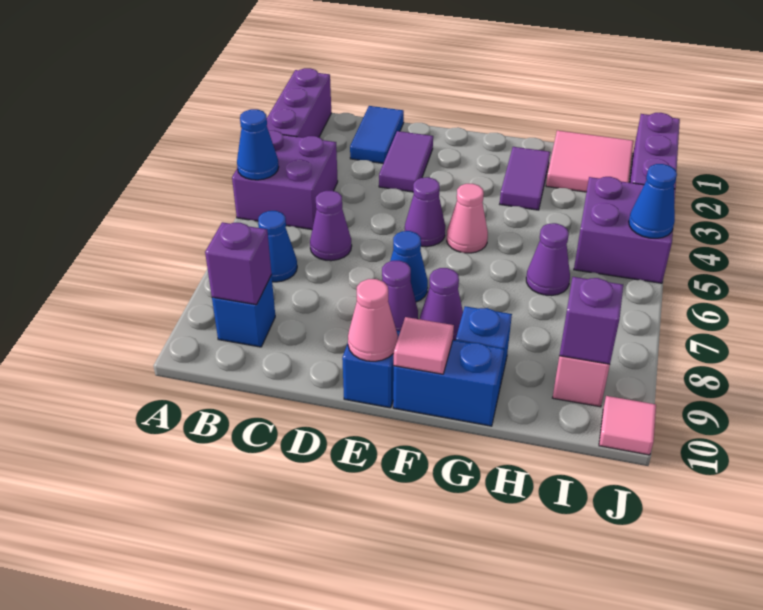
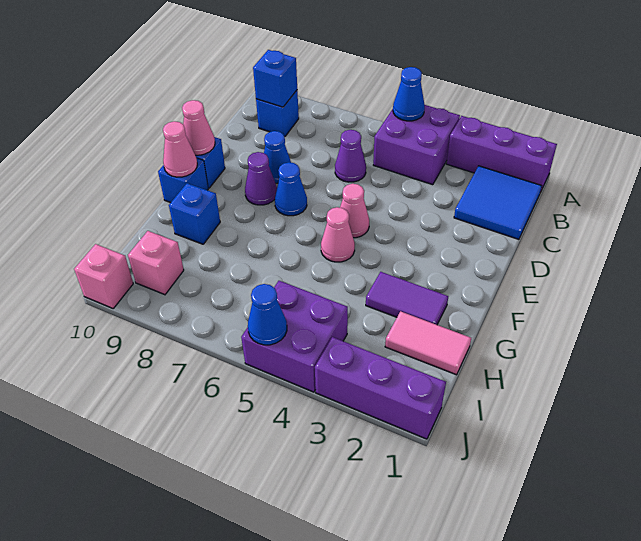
blue 1x1 cone [258,211,297,282] -> blue 1x1 cone moved to [264,131,291,183]
purple 1x1 brick [205,222,271,305] -> blue 1x1 brick [253,50,297,107]
blue 1x2 tile [350,106,404,163] -> blue 2x2 tile [454,166,542,239]
purple 1x2 tile [379,131,433,192] -> none
purple 1x1 cone [405,177,445,247] -> pink 1x1 cone [340,184,369,238]
purple 1x1 cone [420,268,463,340] -> none
blue 1x2 brick [393,340,504,426] -> blue 1x1 brick [158,158,208,203]
pink 1x1 tile [394,317,454,374] -> pink 1x1 cone [163,121,197,177]
pink 2x2 tile [546,130,634,192] -> pink 1x2 tile [385,311,471,375]
purple 1x1 cone [526,223,570,296] -> none
purple 1x1 brick [559,277,623,364] -> none
pink 1x1 tile [599,396,656,455] -> pink 1x1 brick [74,244,133,308]

